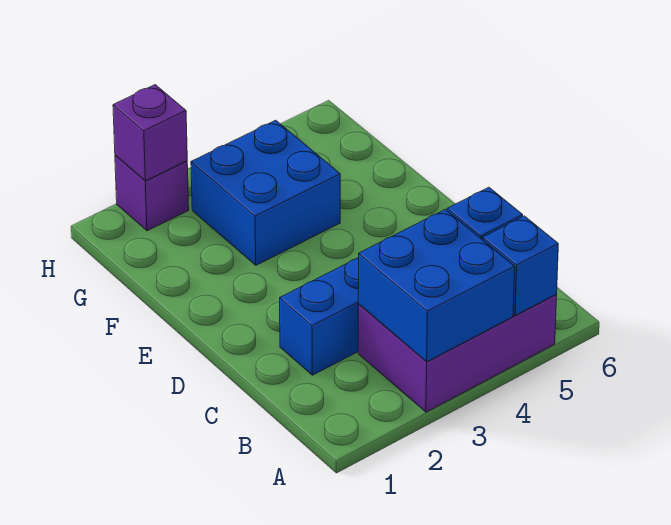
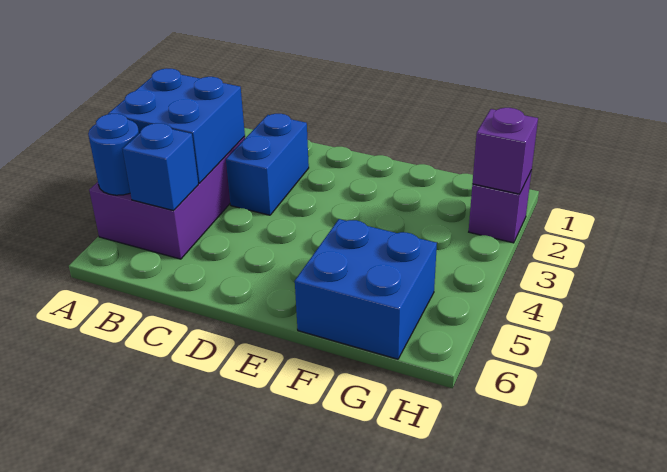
blue 1x1 brick [483,216,558,315] -> blue 1x1 round brick [88,114,139,195]
blue 2x2 brick [191,120,340,265] -> blue 2x2 brick moved to [295,219,437,359]

